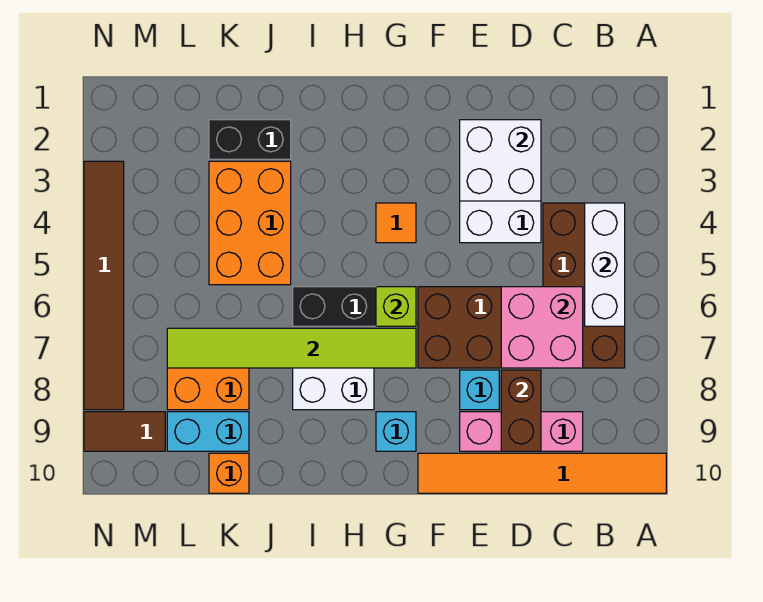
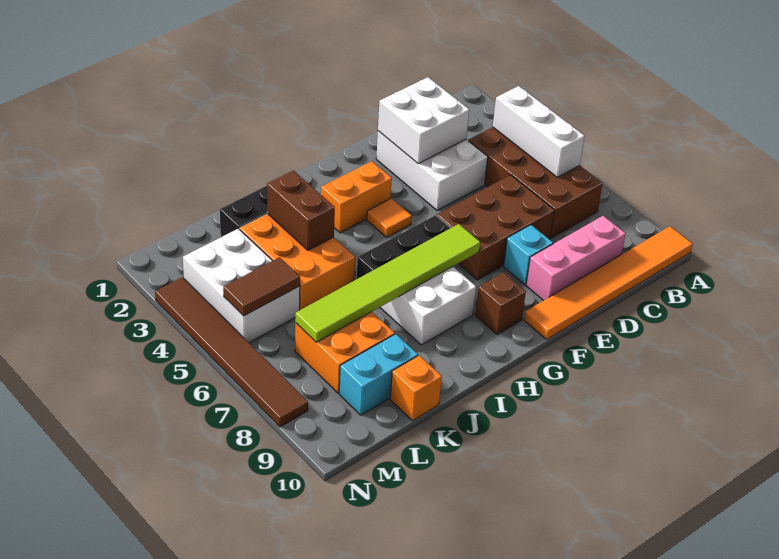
pink 2x2 brick [501,287,583,368] -> none
brown 1x2 brick [501,370,541,451] -> brown 1x2 brick moved to [267,171,335,250]
none -> orange 1x2 brick [321,161,392,233]
lime 1x1 brick [376,287,416,326] -> none
cyan 1x1 brick [376,412,416,451] -> brown 1x1 brick [475,273,526,334]
none -> white 2x3 brick [183,229,300,343]
brown 1x2 tile [84,412,165,451] -> brown 1x2 tile moved to [223,257,300,316]

